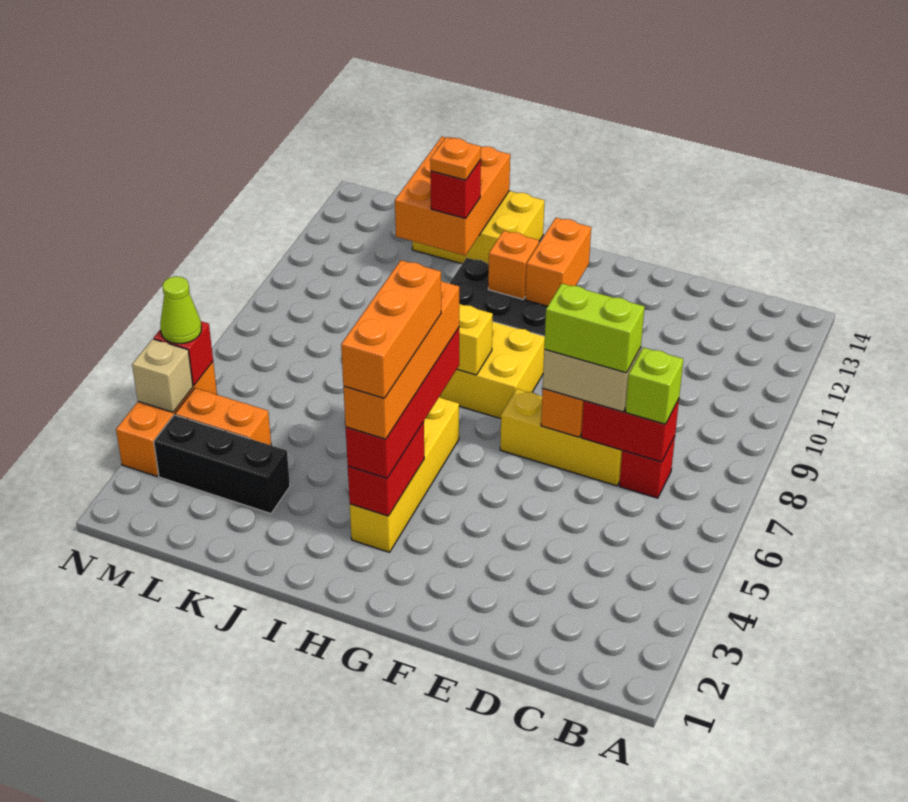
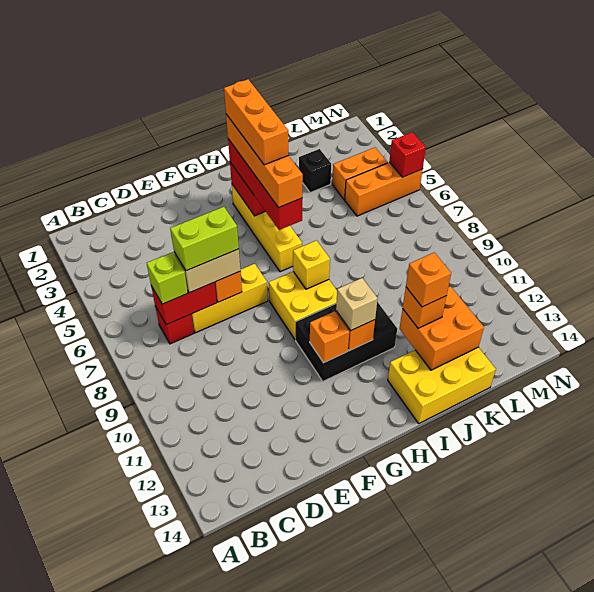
orange 1x2 brick [525,218,591,306] -> orange 1x1 brick [310,311,349,363]
orange 2x3 brick [395,137,510,255] -> orange 2x2 brick [400,286,484,370]
red 1x1 brick [431,160,481,218] -> orange 1x1 brick [403,287,446,328]
orange 1x1 plate [430,137,481,180] -> orange 1x1 brick [406,253,451,307]
black 1x3 brick [154,415,290,514] -> black 1x1 brick [299,149,331,193]
orange 1x3 brick [116,362,217,476] -> orange 1x3 brick turned to [345,162,423,216]
tan 1x1 brick [132,339,193,412] -> tan 1x1 brick moved to [336,278,378,330]
lime 1x1 cone [160,276,201,344] -> none

